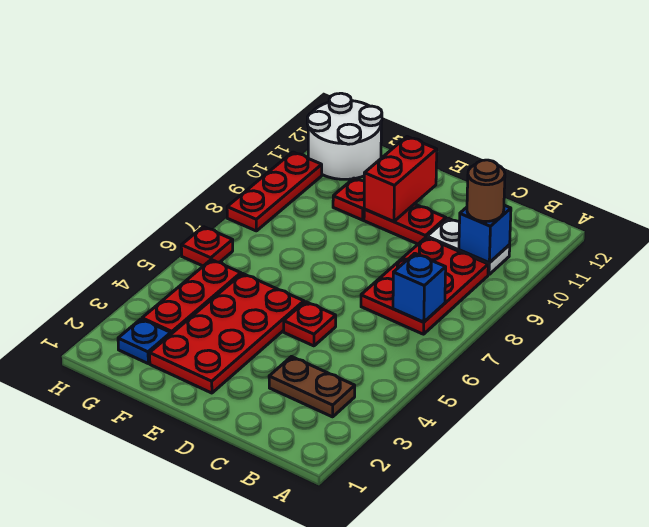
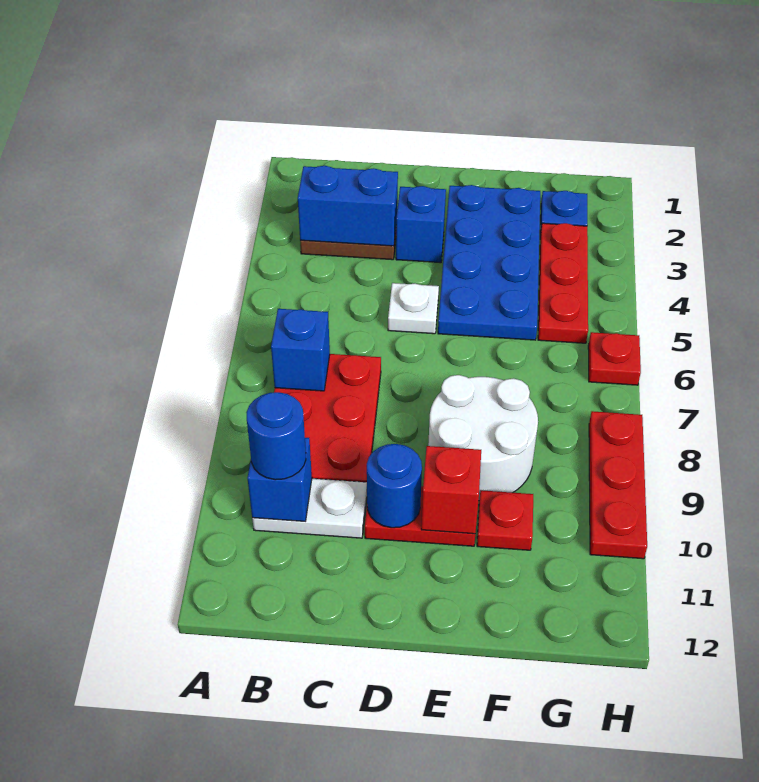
none -> blue 1x2 brick [298,166,398,246]
brown 1x1 round brick [467,160,505,222] -> blue 1x1 round brick [246,392,306,480]
none -> blue 1x1 brick [396,186,446,263]
red 1x1 plate [284,302,336,346] -> white 1x1 plate [388,283,439,334]
none -> blue 1x1 round brick [367,444,422,528]
red 2x4 plate [150,274,304,393] -> blue 2x4 plate [438,185,540,340]
red 1x2 brick [364,137,437,222] -> red 1x1 brick [421,446,481,534]
white 2x2 round brick [307,93,382,179] -> white 2x2 round brick moved to [428,375,538,500]

